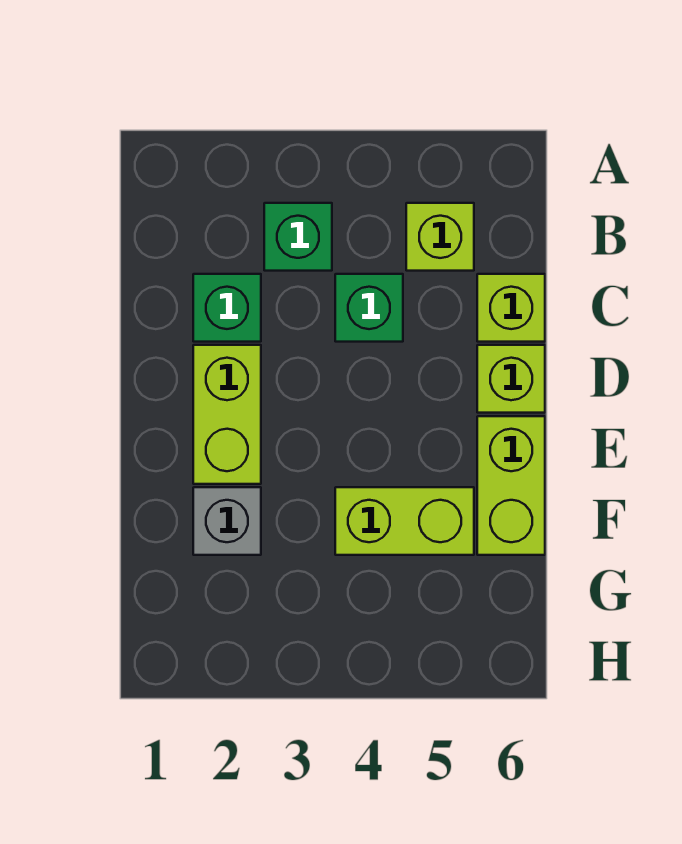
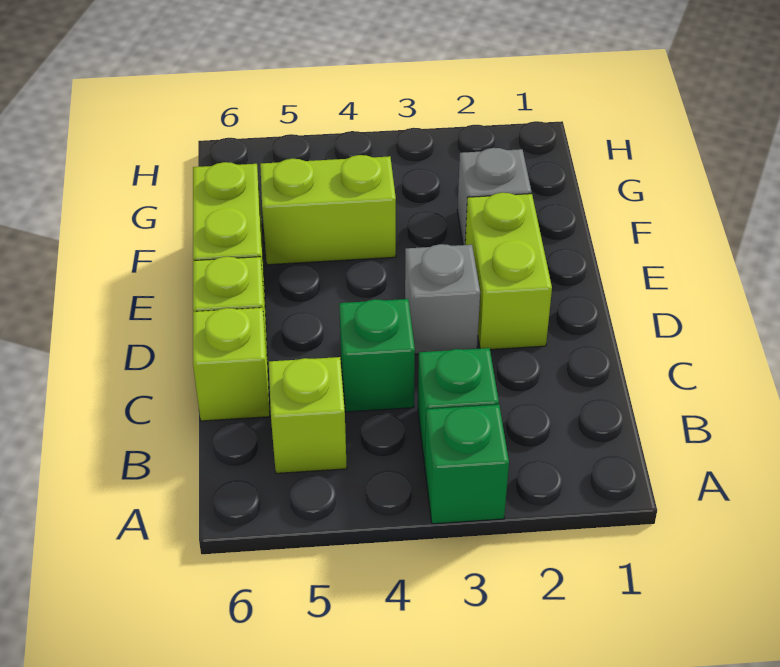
green 1x1 brick [193,274,261,342] -> green 1x1 brick moved to [425,405,509,524]
none -> grey 1x1 brick [405,244,480,354]

